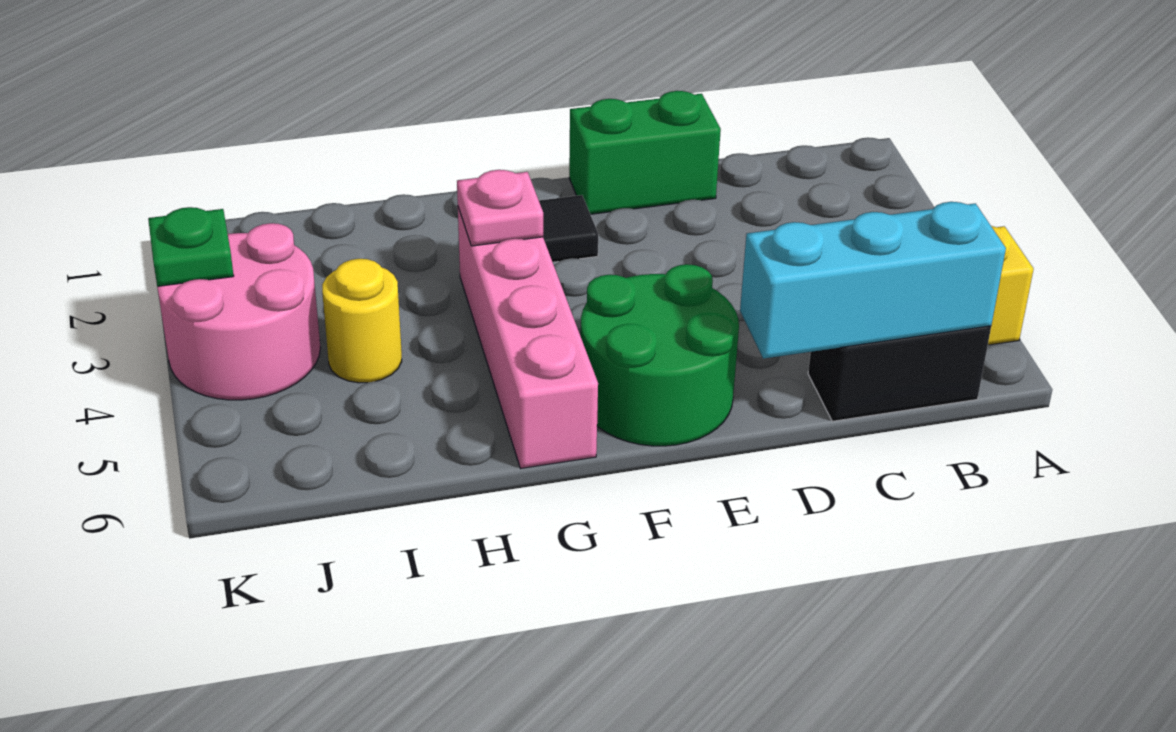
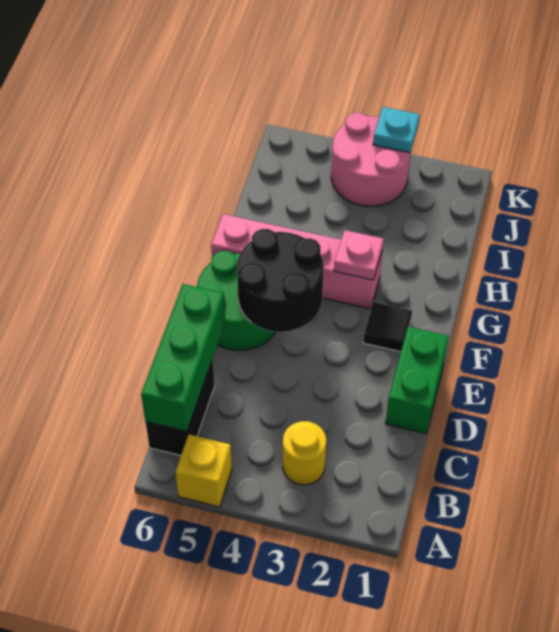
cyan 1x3 brick [740,202,1006,359] -> green 1x3 brick [141,284,225,432]
none -> black 2x2 round brick [237,229,324,332]
yellow 1x1 round brick [322,259,402,383] -> yellow 1x1 round brick moved to [283,421,326,485]
green 1x1 plate [148,207,234,286] -> cyan 1x1 plate [373,107,420,153]

